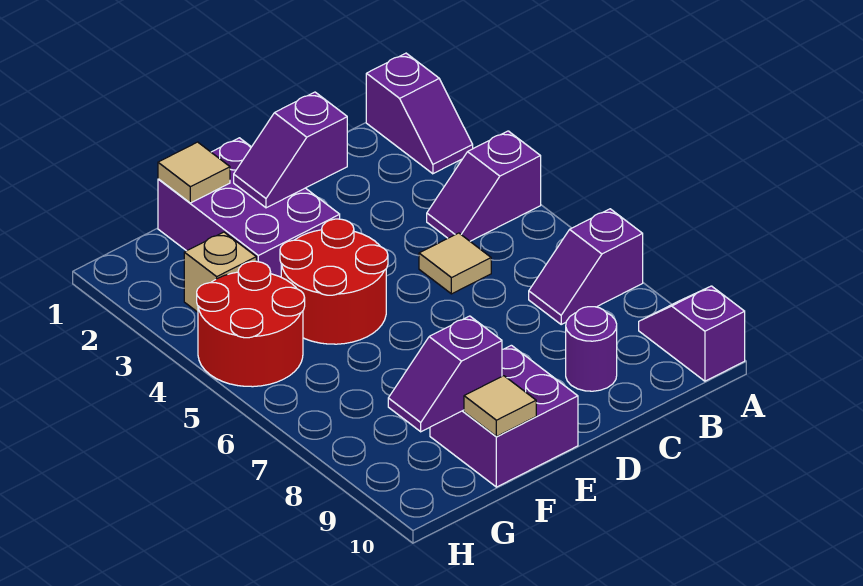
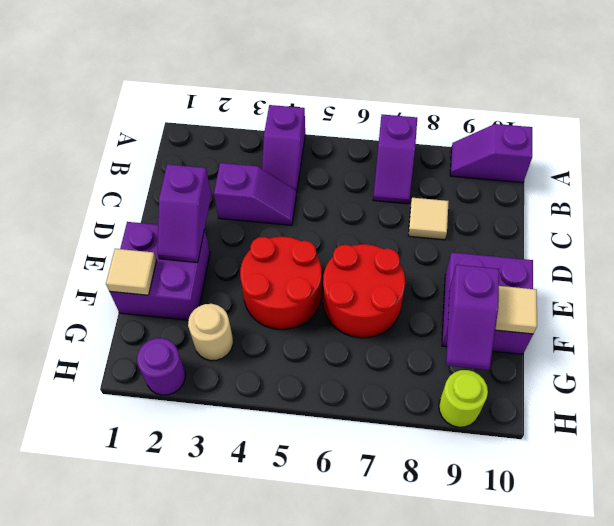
purple 1x2 slope [366,53,473,174] -> purple 1x2 slope moved to [214,163,296,225]
tan 1x1 tile [419,233,491,294] -> tan 1x1 tile moved to [408,198,449,240]
purple 1x1 round brick [566,307,617,391] -> purple 1x1 round brick moved to [137,338,185,395]
purple 2x3 brick [158,138,340,277] -> purple 2x2 brick [110,222,210,320]
tan 1x1 brick [184,232,256,312] -> tan 1x1 round brick [188,304,233,361]
red 2x2 round brick [197,261,305,387] -> red 2x2 round brick moved to [323,244,405,338]
none -> lime 1x1 round brick [439,370,488,427]

